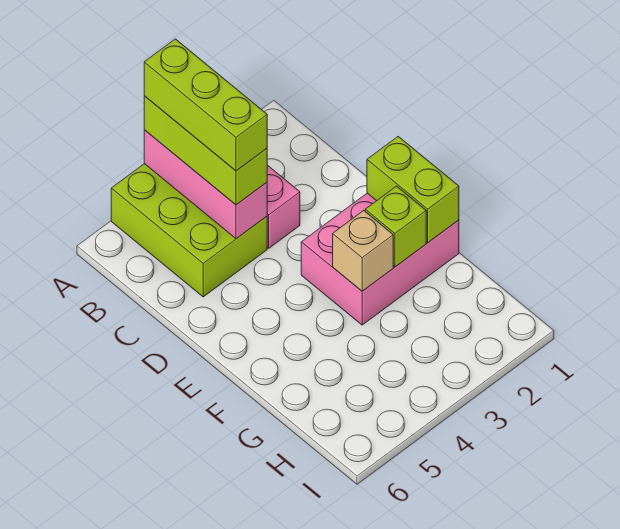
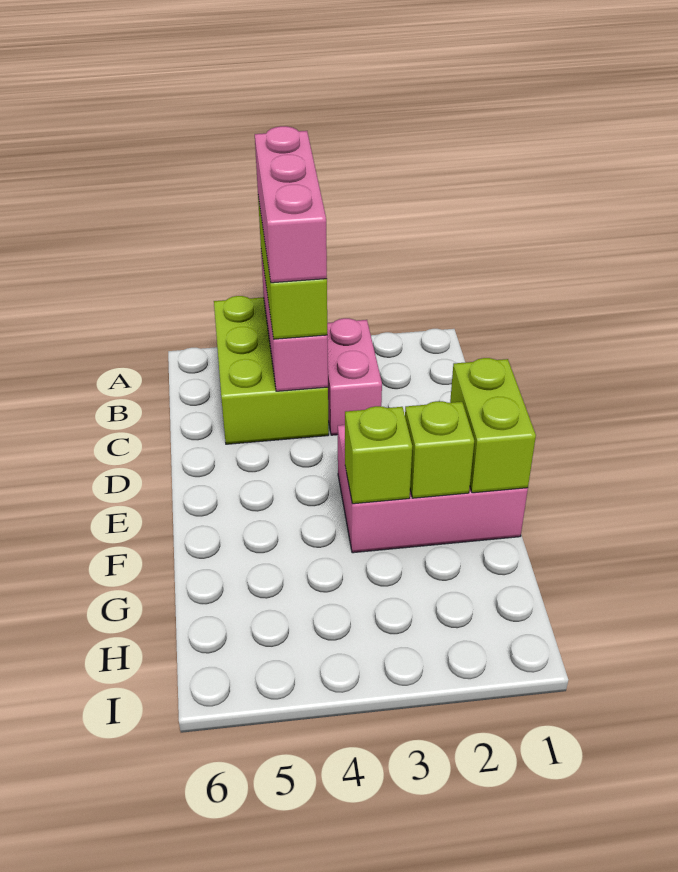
lime 1x3 brick [144,39,267,171] -> pink 1x3 brick [255,126,327,283]
tan 1x1 brick [333,211,393,291] -> lime 1x1 brick [345,406,412,504]

